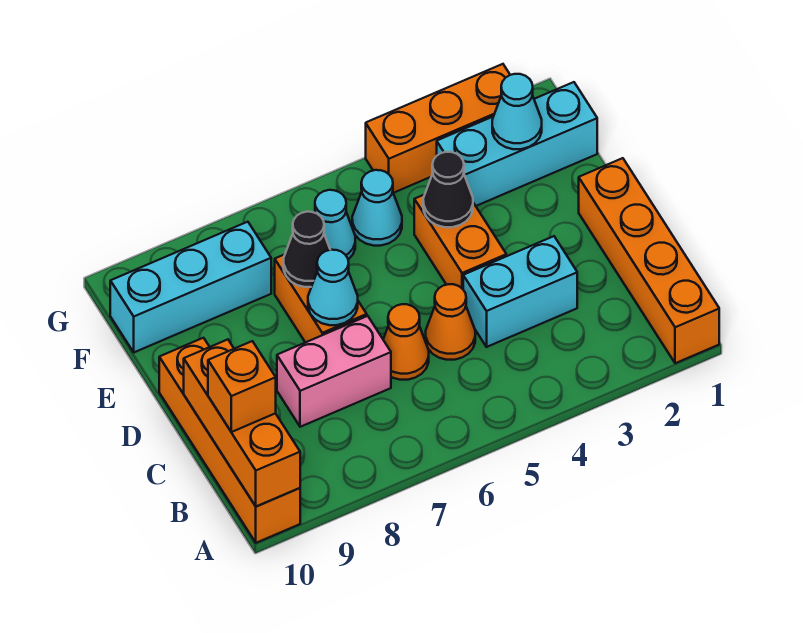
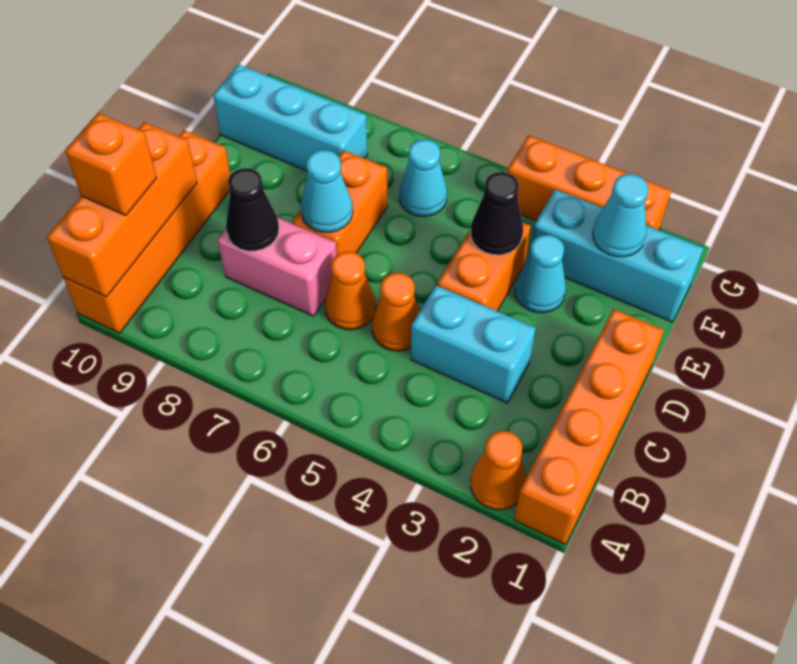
none -> orange 1x1 cone [471,431,526,510]
black 1x1 cone [284,212,330,287] -> black 1x1 cone moved to [226,168,279,251]
cyan 1x1 cone [352,170,402,246] -> cyan 1x1 cone moved to [515,235,566,313]

